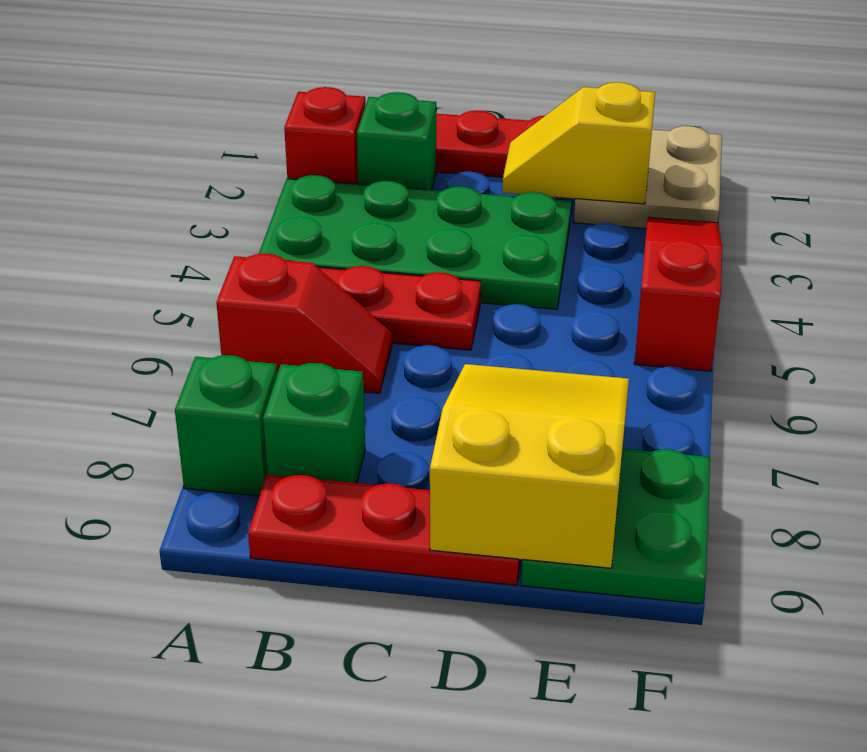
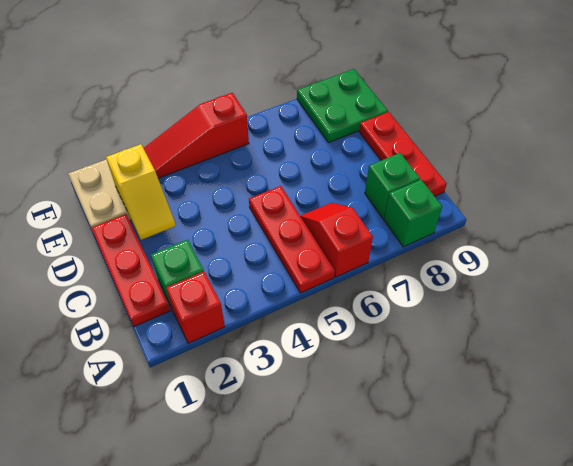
green 2x4 plate [259,175,571,309] -> none
yellow 2x3 slope [430,364,629,568] -> none

